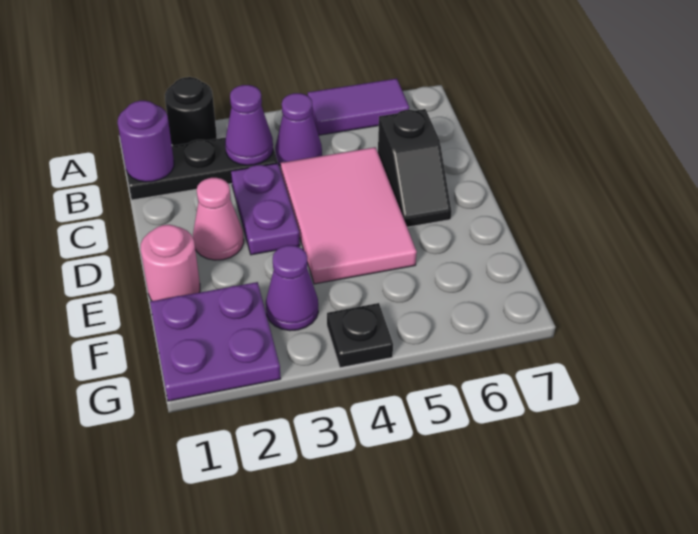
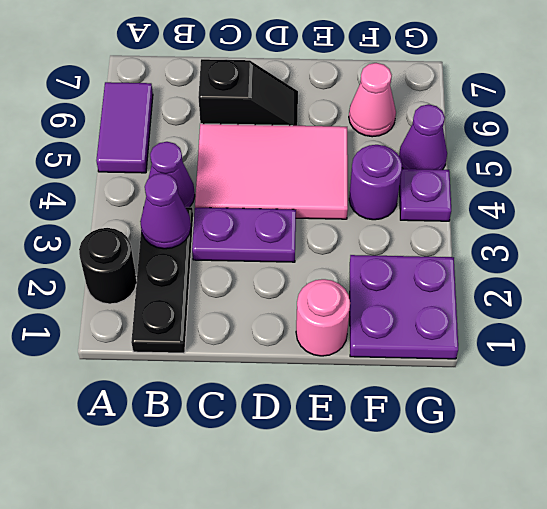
purple 1x1 round brick [118,101,174,182] -> purple 1x1 round brick moved to [349,145,402,220]
pink 1x1 cone [193,178,244,260] -> pink 1x1 cone moved to [349,63,396,137]
purple 1x1 cone [266,245,318,331] -> purple 1x1 cone moved to [399,104,447,170]
black 1x1 plate [327,303,393,368] -> purple 1x1 plate [400,169,451,221]

